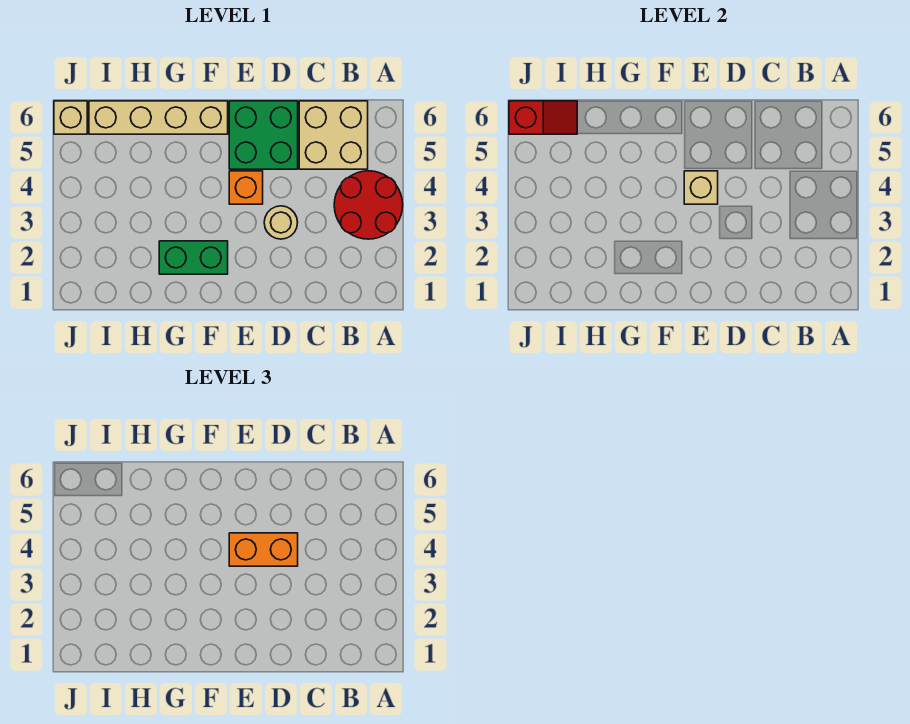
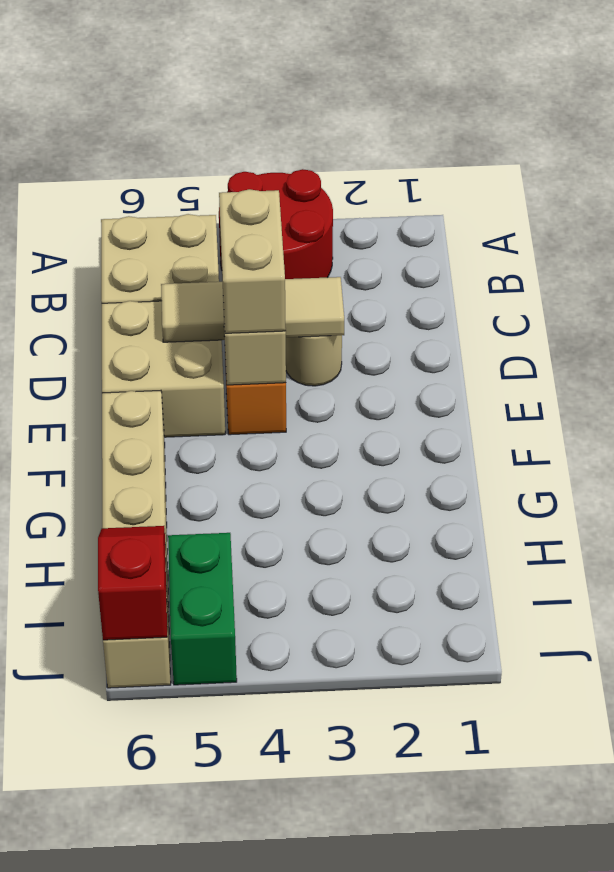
none -> tan 1x3 tile [161,277,344,342]
orange 1x2 brick [229,533,298,566] -> tan 1x2 brick [219,189,286,333]
green 2x2 brick [229,101,298,169] -> tan 2x2 brick [102,301,225,437]
green 1x2 brick [159,241,228,274] -> green 1x2 brick moved to [168,533,237,685]

